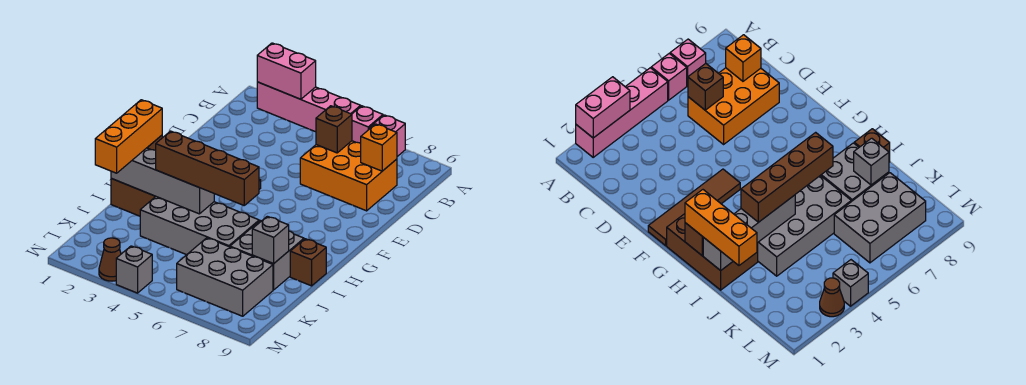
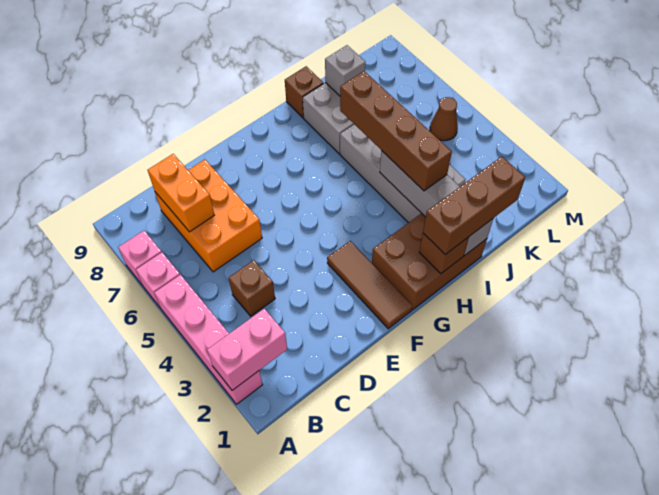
pink 1x2 brick [257,43,316,99] -> pink 1x2 brick turned to [207,309,287,390]
brown 1x1 brick [316,106,352,153] -> brown 1x1 brick moved to [228,260,275,316]
orange 1x1 brick [361,124,397,171] -> orange 1x2 brick [148,154,214,232]
brown 1x4 tile [648,169,740,246] -> brown 1x3 tile [327,241,412,329]
orange 1x3 brick [95,100,162,173] -> brown 1x3 brick [423,157,525,254]
grey 2x3 brick [177,238,273,316] -> none
brown 1x1 cone [99,238,121,281] -> brown 1x1 cone moved to [430,97,458,141]
grey 1x1 brick [116,246,152,293] -> none

